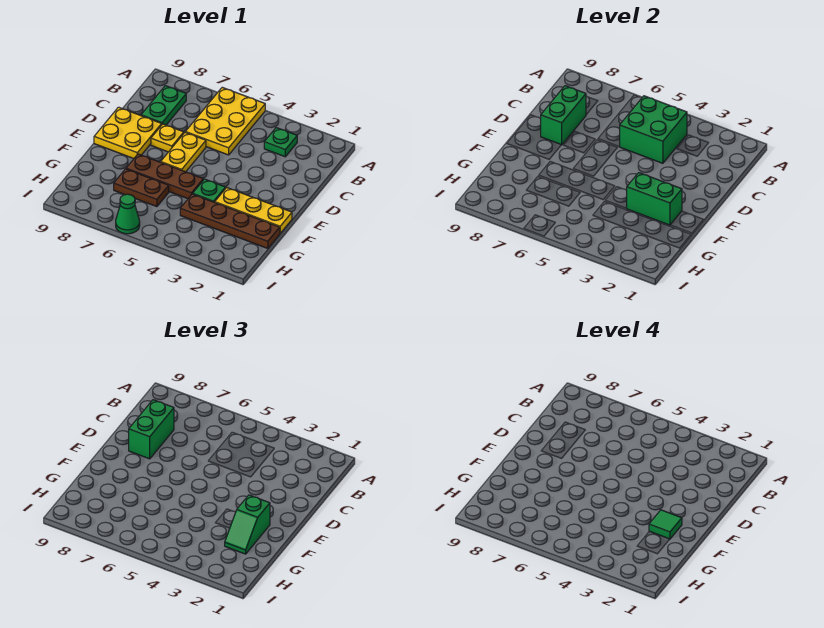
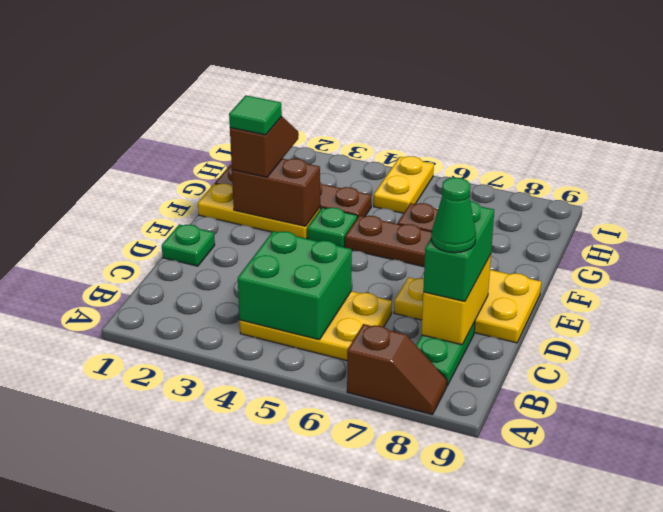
yellow 2x3 plate [185,87,265,155] -> yellow 2x3 plate turned to [240,291,392,361]
none -> brown 1x2 slope [347,324,447,415]
green 1x1 plate [264,128,297,157] -> green 1x1 plate moved to [162,224,215,266]
green 1x2 brick [541,86,586,145] -> yellow 1x2 brick [422,254,491,345]
yellow 1x2 plate [161,133,206,172] -> yellow 1x2 plate moved to [374,156,434,213]
green 1x2 brick [627,173,682,225] -> brown 1x2 brick [232,159,320,226]
green 1x2 slope [225,495,270,554] -> brown 1x2 slope [230,117,298,177]
green 1x1 cone [116,194,140,234] -> green 1x1 cone moved to [431,178,476,253]

